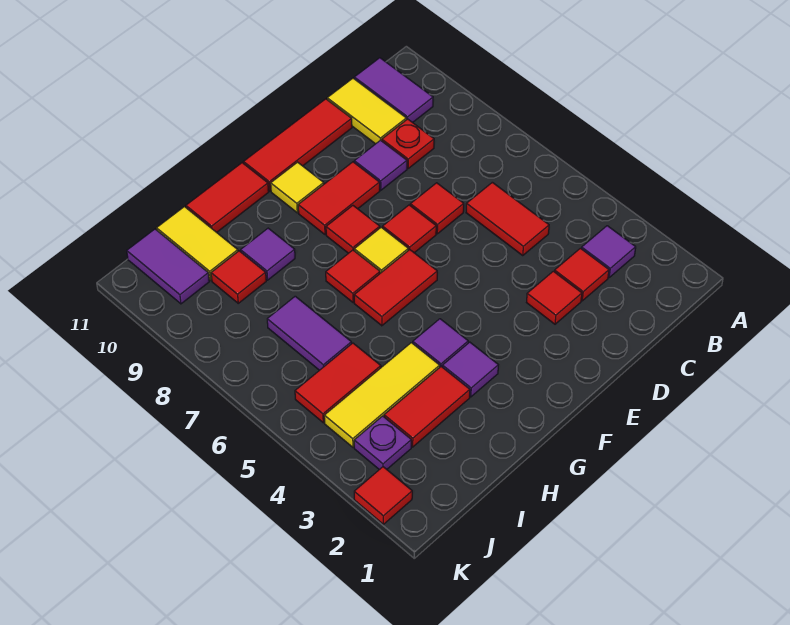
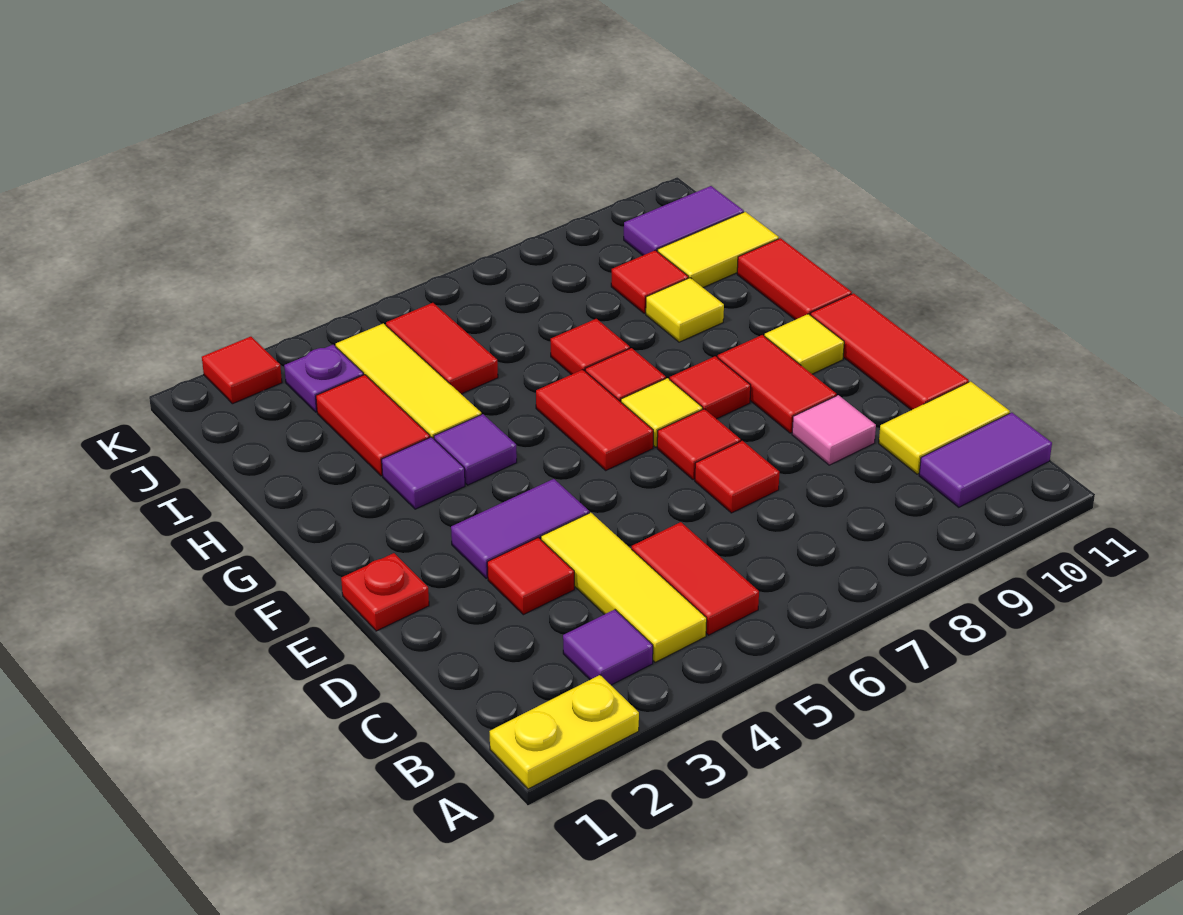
none -> yellow 1x2 plate [489,675,639,789]
none -> yellow 1x3 tile [541,513,707,662]
red 1x1 tile [554,248,609,301] -> red 1x1 tile moved to [551,319,630,375]
red 1x2 tile [466,182,549,255] -> red 1x2 tile turned to [632,522,759,635]
red 1x1 plate [382,119,434,168] -> red 1x1 plate moved to [341,553,429,631]
purple 1x1 tile [354,140,407,190] -> pink 1x1 tile [792,395,876,465]
purple 1x1 tile [241,228,295,280] -> yellow 1x1 tile [646,278,724,342]
purple 1x2 tile [267,296,351,370] -> purple 1x2 tile moved to [451,479,589,578]

